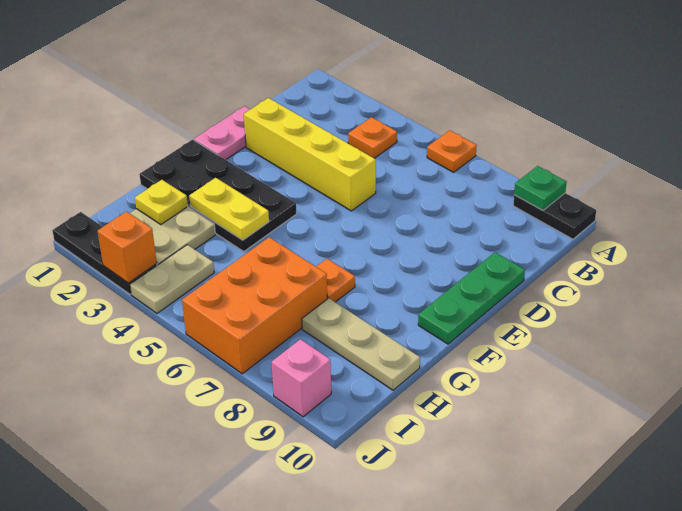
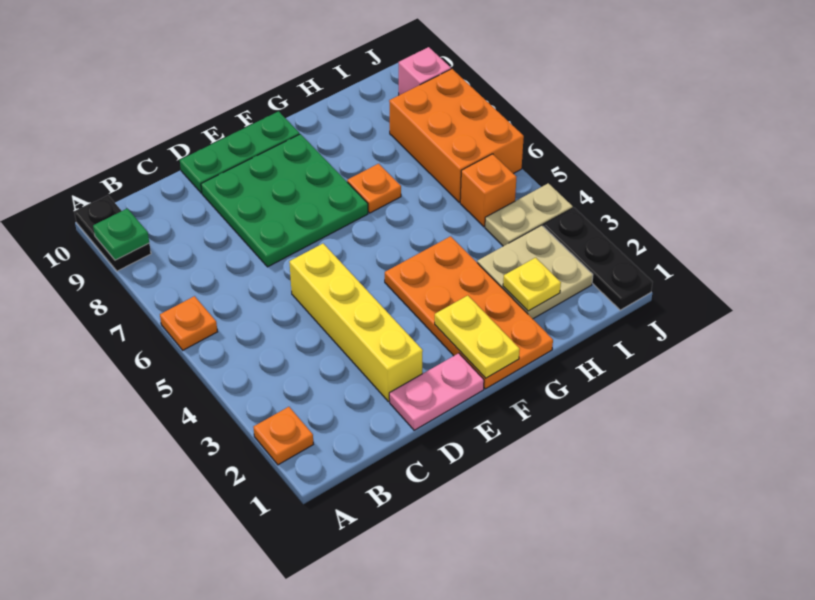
orange 1x1 plate [348,117,397,158] -> orange 1x1 plate moved to [253,407,313,465]
none -> green 3x3 plate [201,134,368,267]
black 2x4 plate [139,140,297,251] -> orange 2x4 plate [385,236,553,389]
yellow 1x2 plate [189,178,269,240] -> yellow 1x2 plate moved to [435,295,520,378]
orange 2x3 brick [182,237,327,374] -> orange 2x3 brick turned to [389,69,524,202]
tan 1x3 plate [302,298,420,390] -> none
orange 1x1 brick [98,212,157,283] -> orange 1x1 brick moved to [460,154,516,227]

